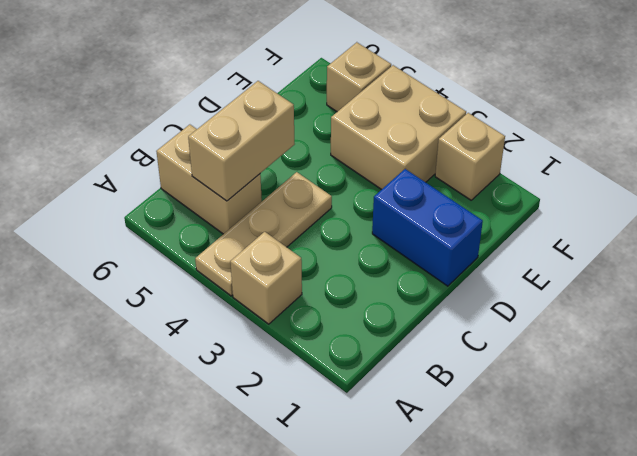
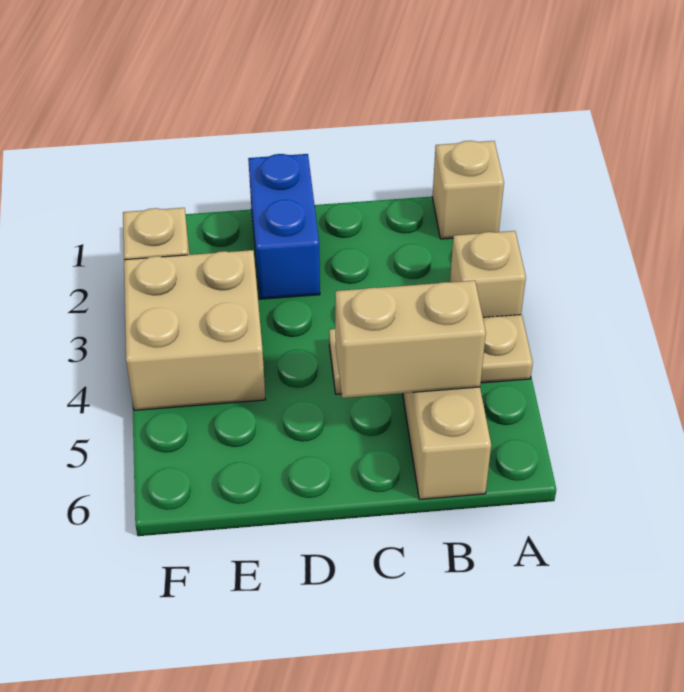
tan 1x1 brick [327,42,391,112] -> tan 1x1 brick moved to [432,141,504,239]

